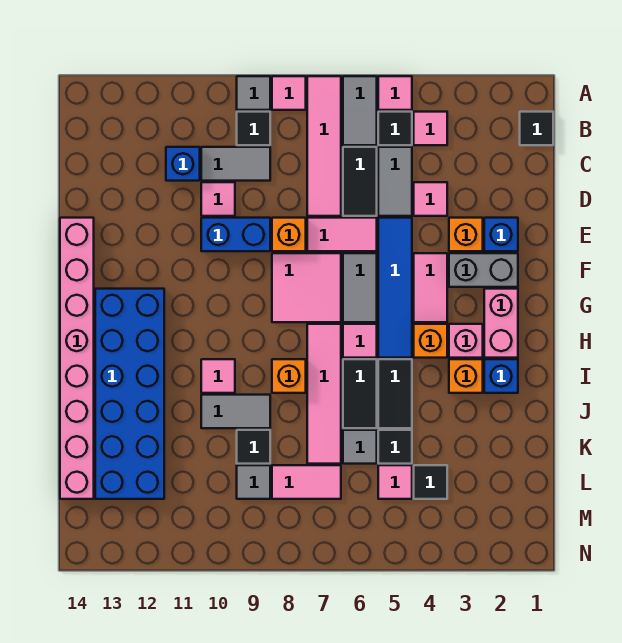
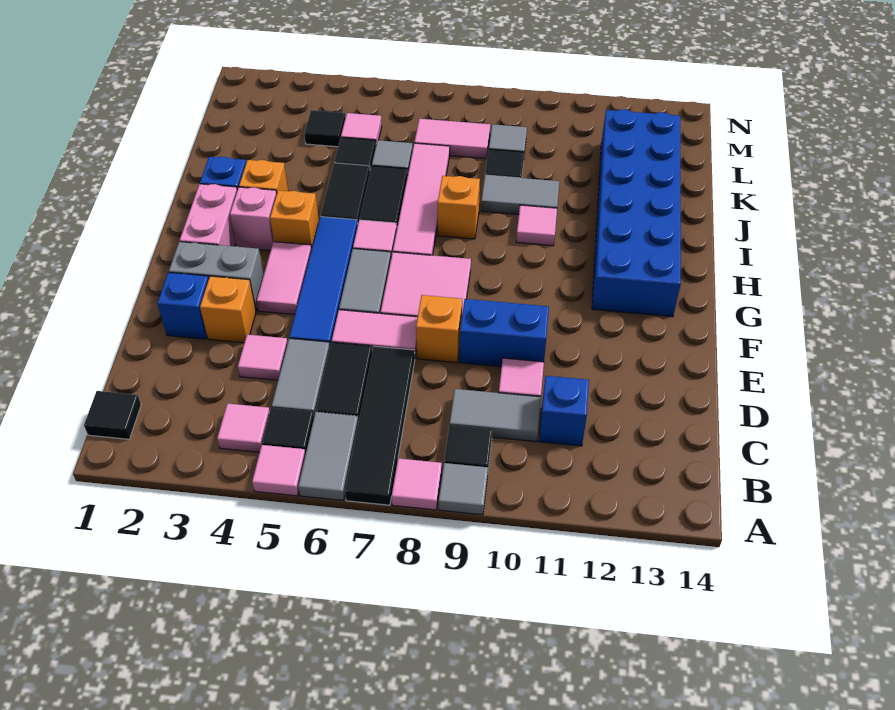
pink 1x4 tile [307,76,341,216] -> black 1x4 tile [345,346,415,505]
pink 1x8 brick [60,218,94,499] -> none

